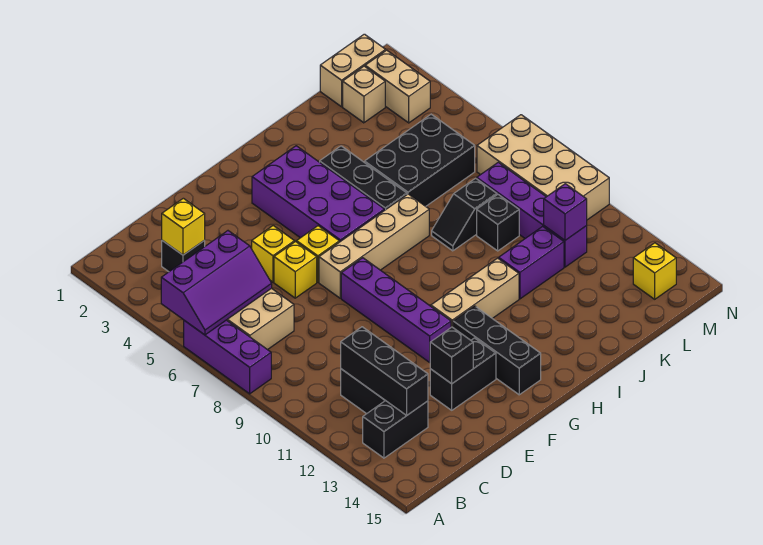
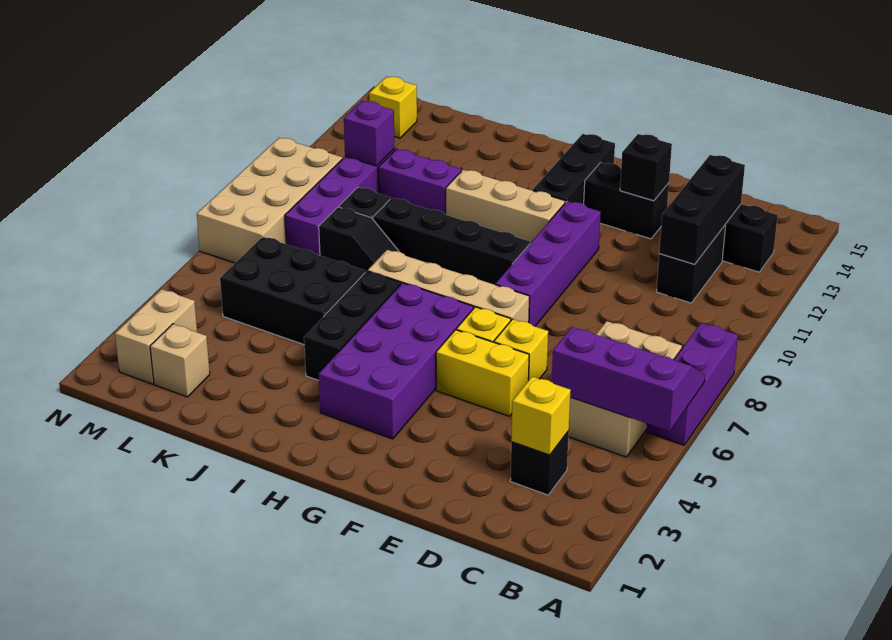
yellow 1x1 brick [252,226,294,282] -> yellow 1x2 brick [436,330,529,416]
none -> black 1x4 brick [373,198,530,285]
tan 1x2 brick [320,34,386,107] -> none

